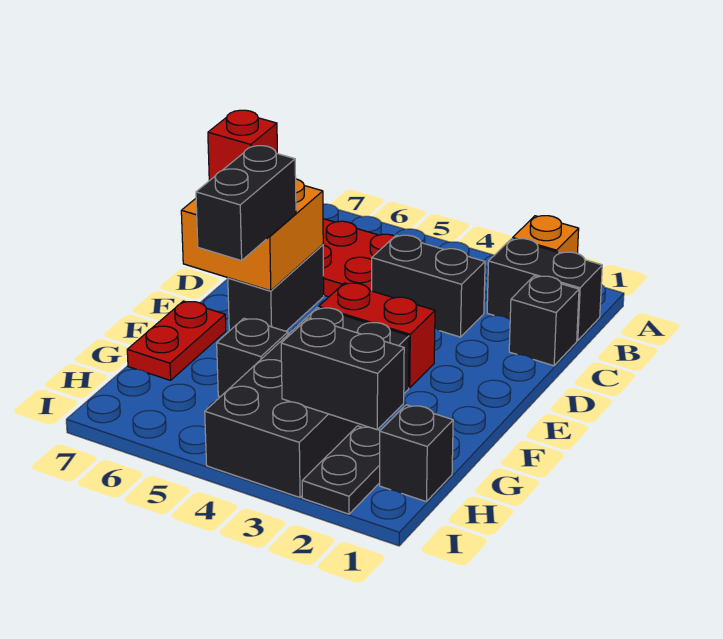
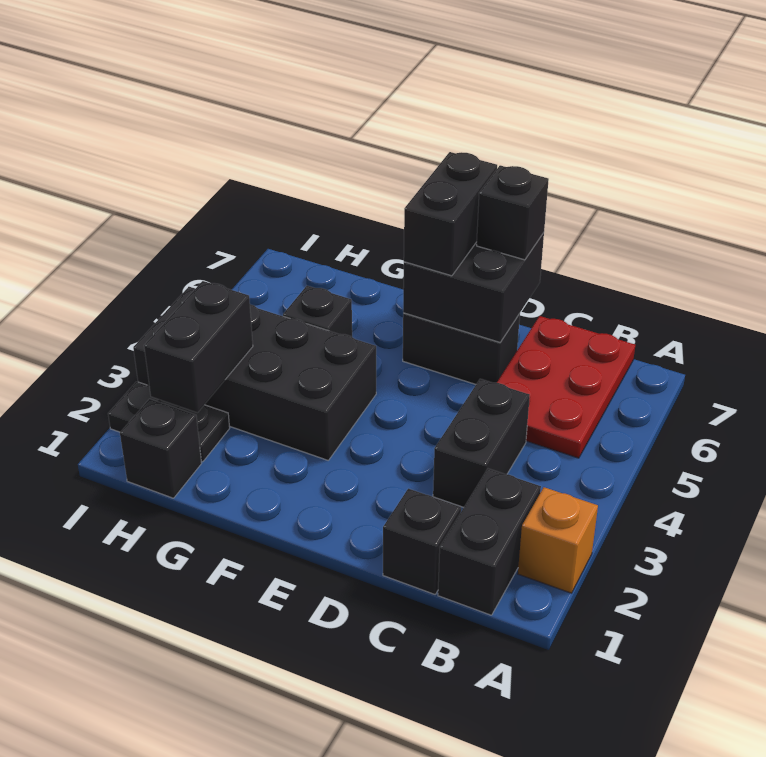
orange 2x2 brick [181,179,323,291] -> black 2x2 brick [403,233,544,342]
red 1x1 brick [208,110,277,181] -> black 1x1 brick [477,165,549,260]
red 1x2 brick [319,283,435,388] -> none
black 1x2 brick [196,146,296,261] -> black 1x2 brick turned to [404,152,497,276]
red 1x2 plate [127,301,226,380] -> none

